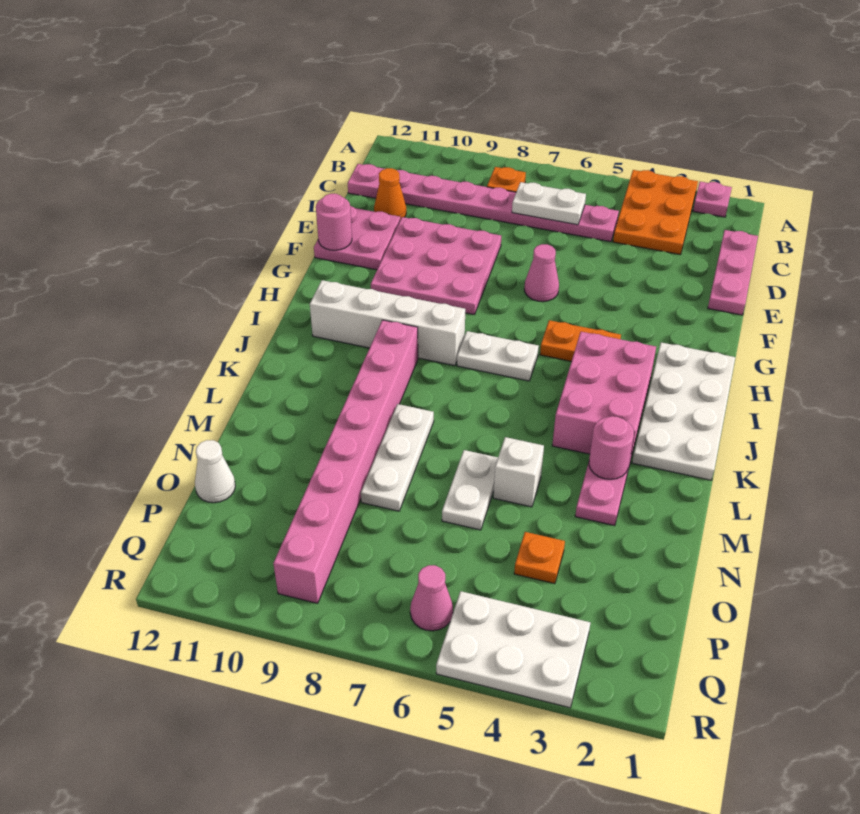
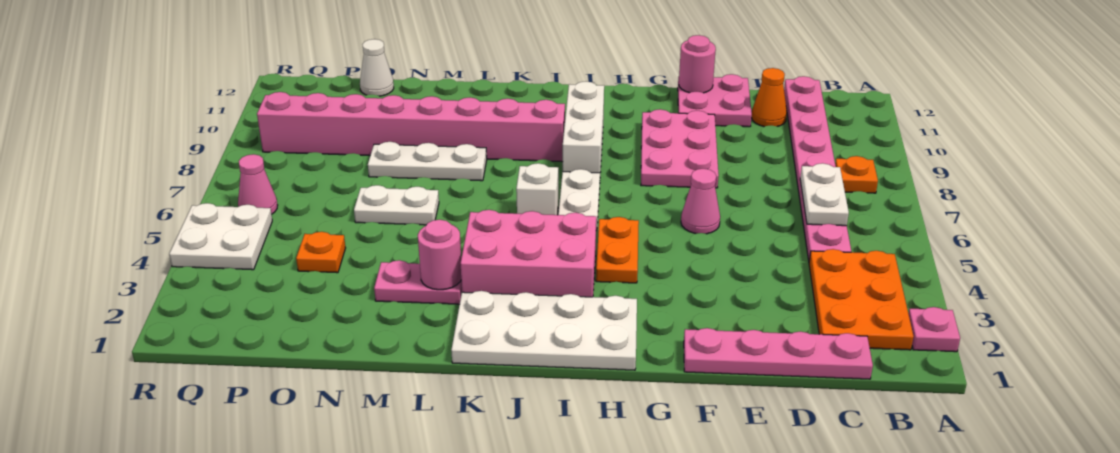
orange 2x3 plate [613,170,698,255] -> orange 2x3 plate turned to [809,249,914,350]
pink 1x3 plate [708,230,758,315] -> pink 1x4 plate [684,328,873,379]
pink 3x3 plate [371,217,501,315] -> pink 2x3 plate [641,109,719,188]
white 1x4 brick [310,280,465,366] -> white 1x3 brick [563,81,604,173]
white 1x1 brick [493,437,544,507] -> white 1x1 brick moved to [516,163,558,215]
white 2x3 plate [436,591,590,708] -> white 2x2 plate [169,203,272,270]

